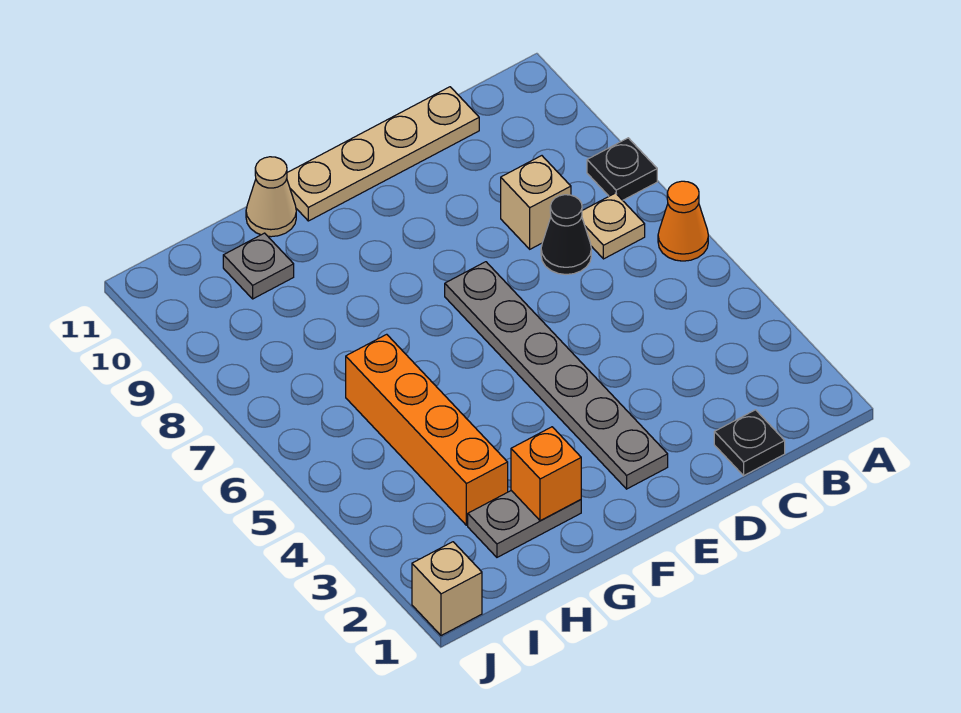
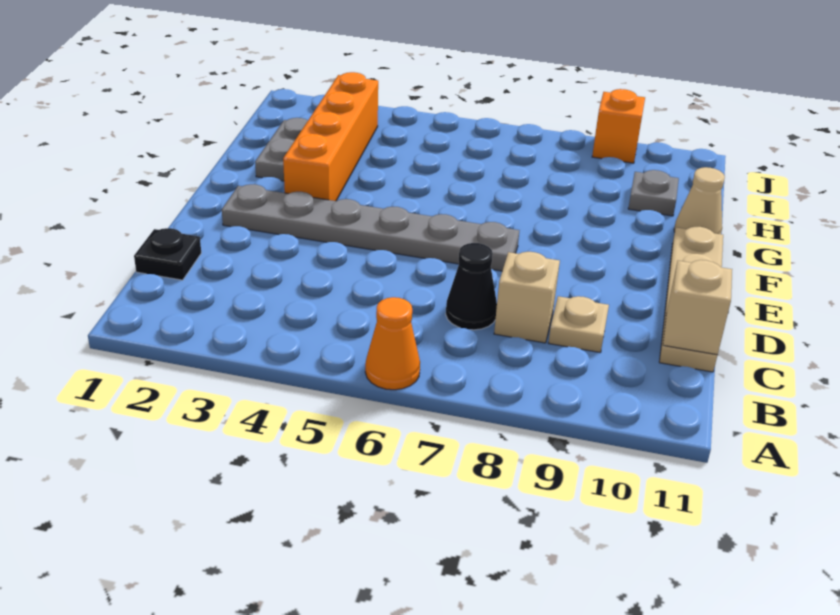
black 1x1 plate [587,138,657,200] -> none
tan 1x1 plate [582,193,645,259] -> tan 1x1 plate moved to [548,296,609,352]
orange 1x1 brick [511,427,581,521] -> orange 1x1 brick moved to [592,89,645,163]
orange 1x4 brick [346,334,508,525] -> orange 1x4 brick turned to [283,72,378,201]
tan 1x1 brick [412,542,482,636] -> tan 1x1 brick moved to [663,260,732,355]

